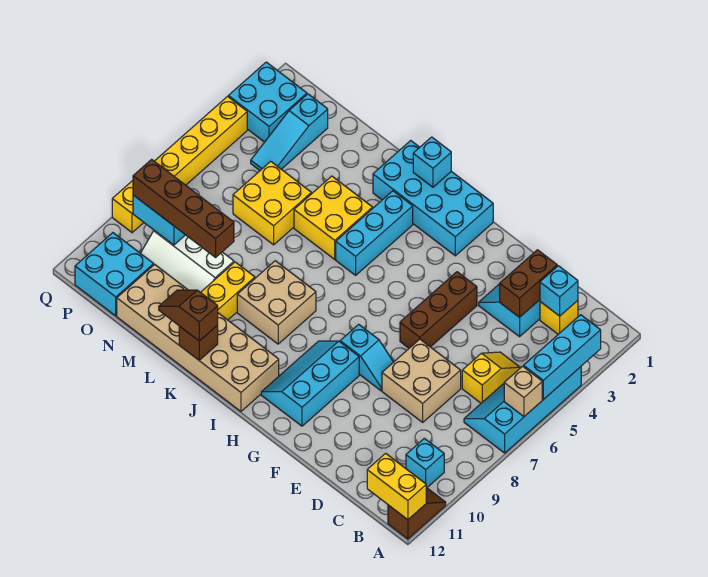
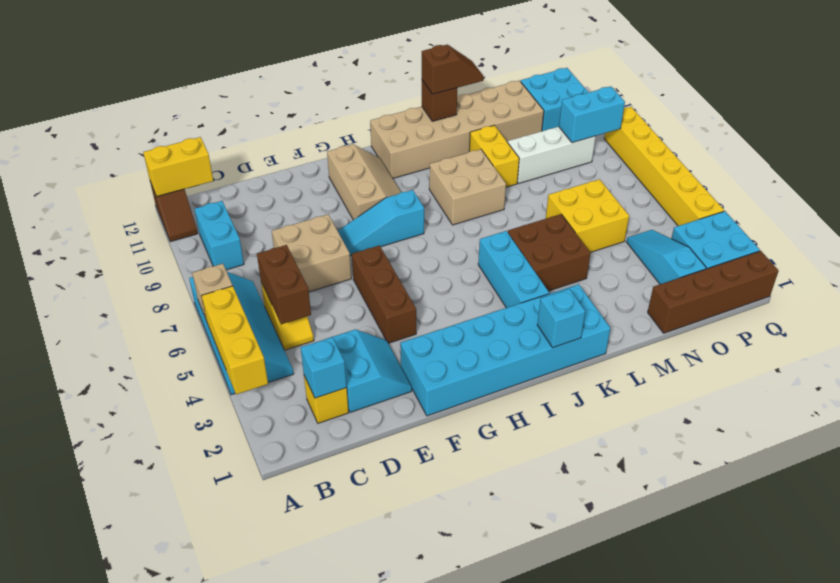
cyan 1x3 brick [524,315,601,400] -> yellow 1x3 brick [201,286,268,394]
cyan 1x1 brick [406,438,444,488] -> cyan 1x2 brick [195,201,244,270]
brown 1x2 brick [500,250,557,318] -> brown 1x2 brick moved to [257,245,311,324]
cyan 1x2 slope [340,324,393,391] -> cyan 1x3 slope [338,190,424,256]
cyan 2x3 slope [261,341,359,426] -> tan 2x3 slope [327,144,401,220]
cyan 2x4 brick [373,141,493,256] -> cyan 2x6 brick [400,284,611,416]
yellow 2x2 brick [294,176,373,259] -> brown 2x2 brick [508,214,591,291]
brown 1x4 brick [133,159,234,257] -> brown 1x4 brick moved to [648,251,778,333]

